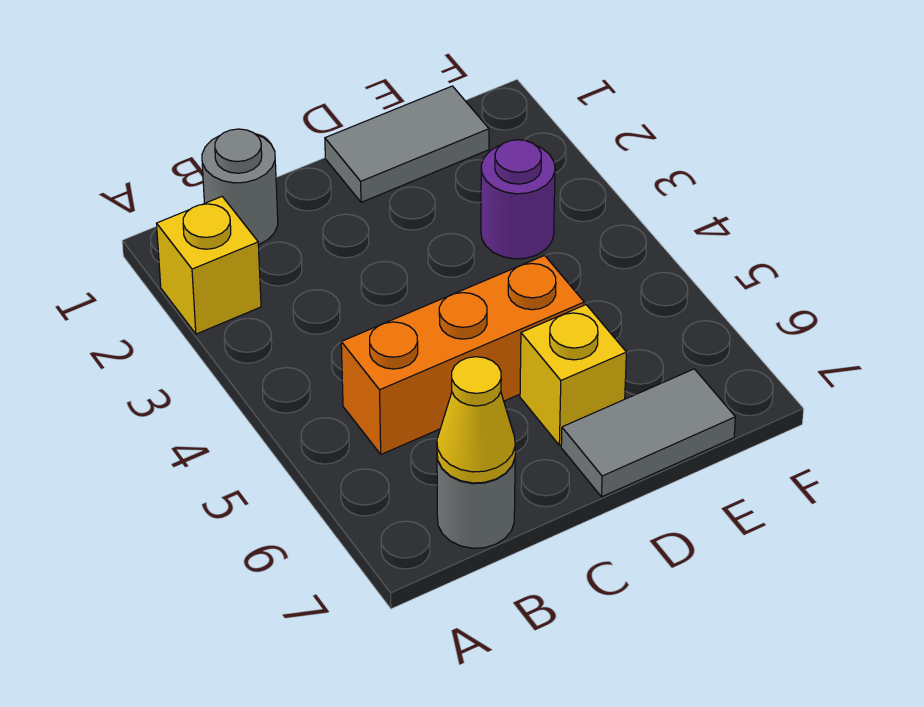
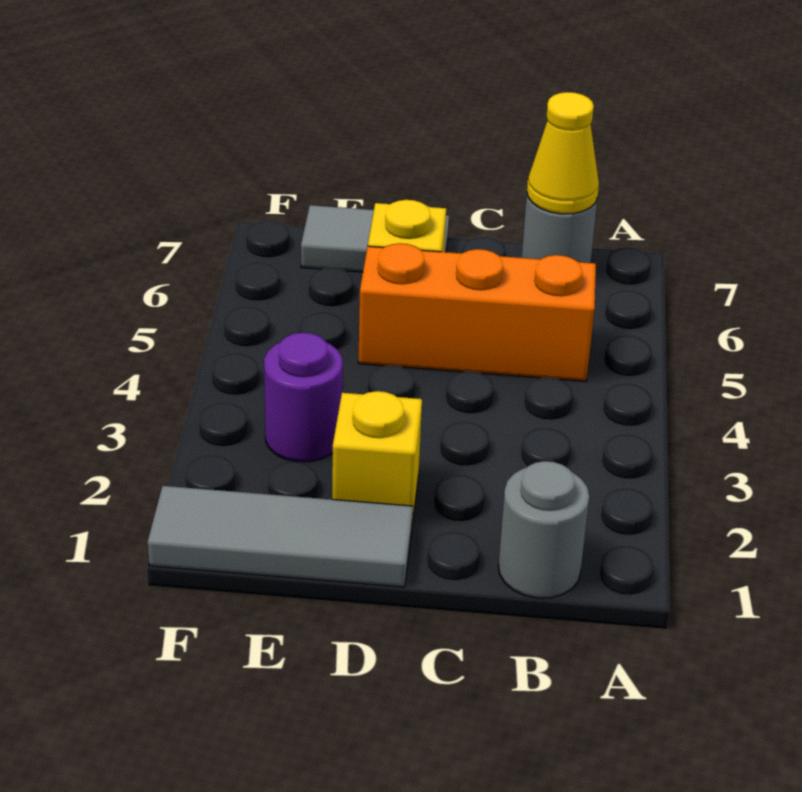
yellow 1x1 brick [157,197,261,334] -> yellow 1x1 brick moved to [332,391,422,524]
grey 1x2 tile [325,86,489,202] -> grey 1x3 tile [148,486,413,587]

